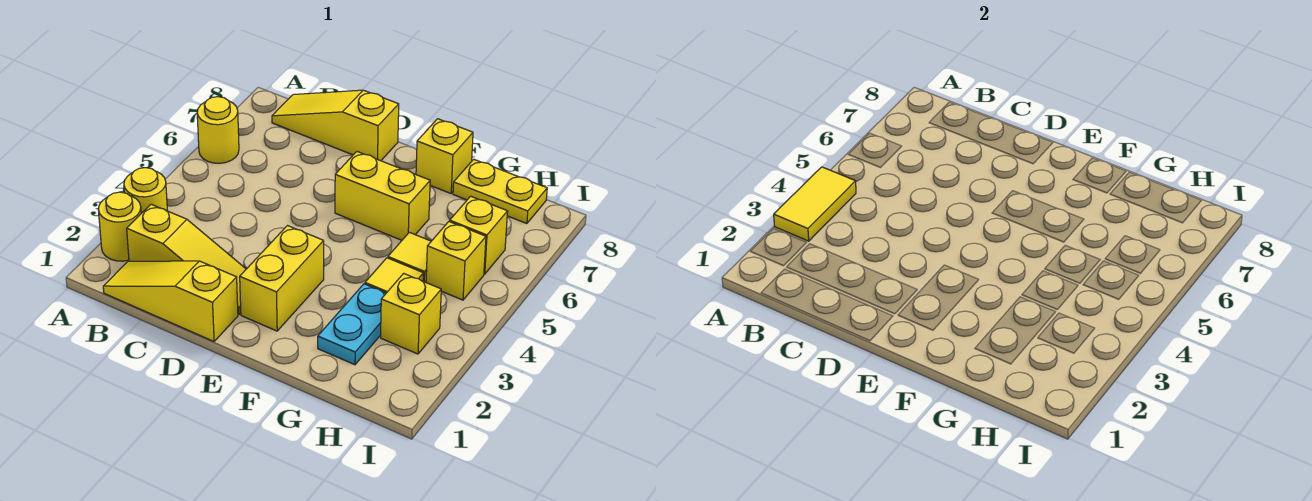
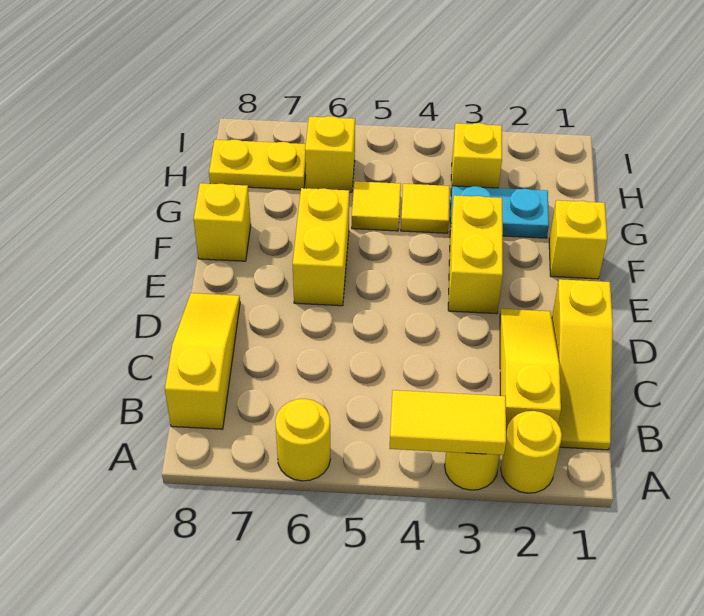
yellow 1x3 slope [272,90,399,161] -> yellow 1x3 slope turned to [165,293,240,429]
yellow 1x2 brick [240,226,324,331] -> yellow 1x2 brick turned to [448,195,503,314]
yellow 1x2 plate [453,159,547,224] -> yellow 1x2 plate turned to [209,140,306,190]
yellow 1x1 brick [426,222,486,300] -> yellow 1x1 brick moved to [549,200,607,279]

